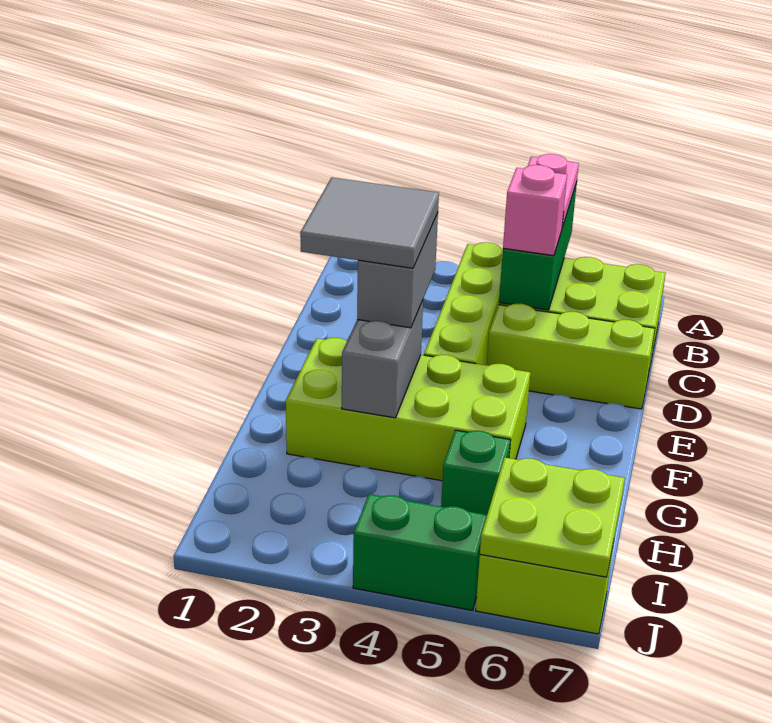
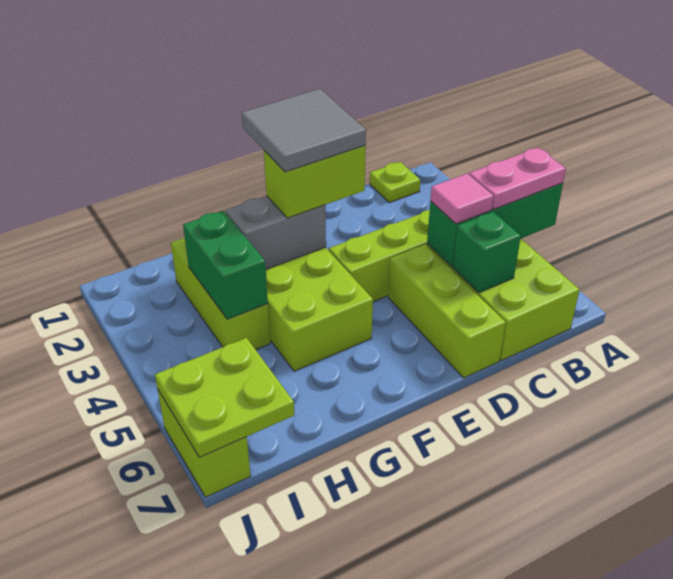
none -> lime 1x1 plate [370,162,420,203]
pink 1x1 brick [503,165,567,256] -> pink 1x1 tile [430,174,494,224]
grey 1x2 brick [357,213,438,328] -> lime 1x2 brick [264,146,366,218]
none -> lime 1x3 brick [171,238,270,350]
green 1x1 brick [441,430,511,515] -> green 1x1 brick moved to [453,212,521,293]
green 1x2 brick [353,494,487,610] -> green 1x2 brick moved to [183,211,268,319]

